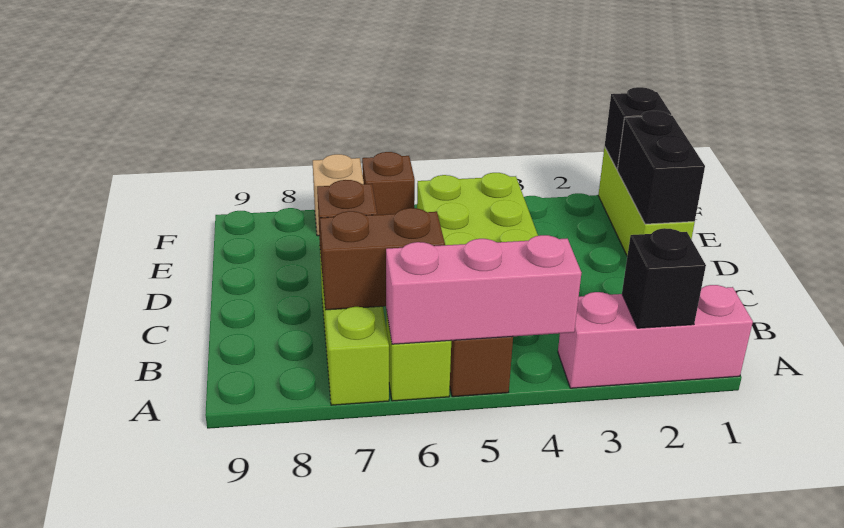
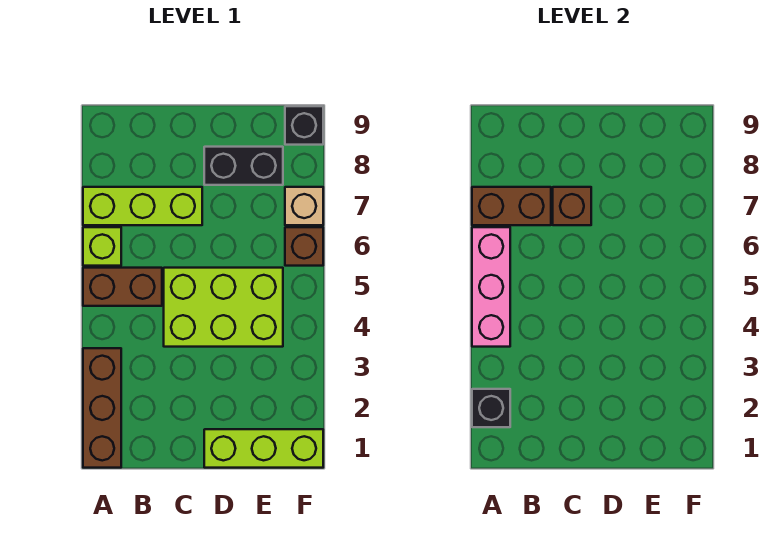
pink 1x3 brick [558,285,753,388] -> brown 1x3 brick [83,348,121,468]
brown 1x2 brick [320,208,445,310] -> brown 1x2 brick turned to [472,187,551,225]
black 1x2 brick [617,111,705,224] -> black 1x2 brick moved to [204,147,283,185]
black 1x1 brick [605,87,671,169] -> black 1x1 brick moved to [285,106,323,145]

